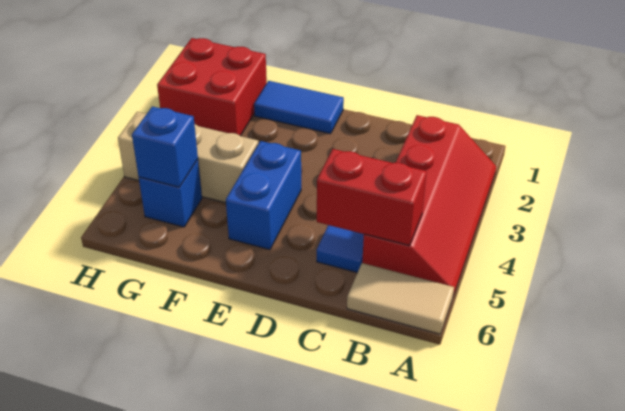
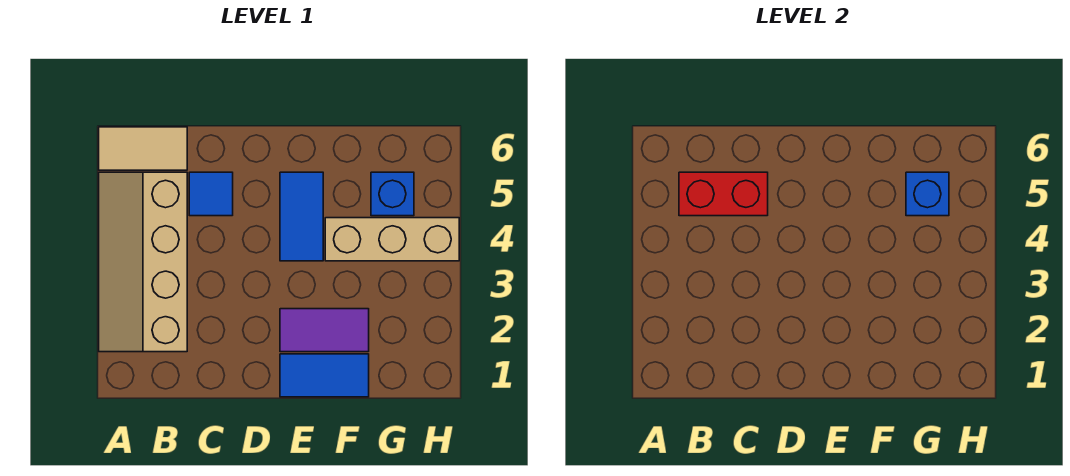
red 2x4 slope [362,115,496,296] -> tan 2x4 slope [99,172,187,352]
none -> purple 1x2 tile [280,309,369,352]
blue 1x2 brick [226,141,301,250] -> blue 1x2 tile [280,172,323,261]
red 2x2 brick [157,38,267,136] -> none

